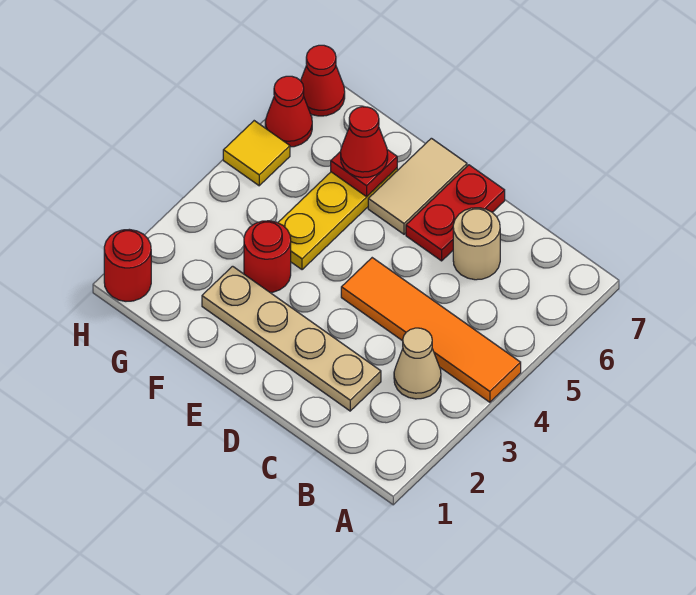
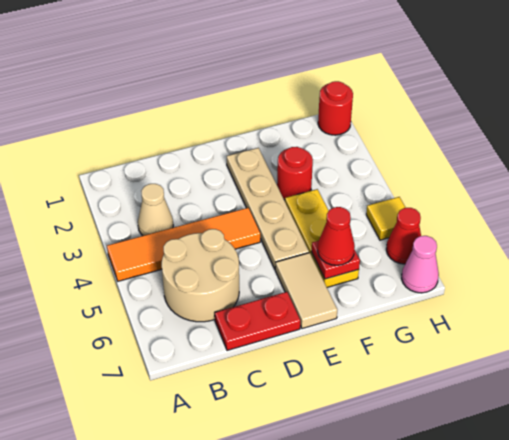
tan 1x4 plate [202,266,381,411] -> tan 1x4 plate turned to [227,148,309,269]
tan 1x1 round brick [453,208,500,280] -> tan 2x2 round brick [162,229,239,322]
red 1x2 plate [406,165,505,261] -> red 1x2 plate turned to [215,292,300,350]
red 1x1 cone [301,45,345,116] -> pink 1x1 cone [402,236,439,293]

